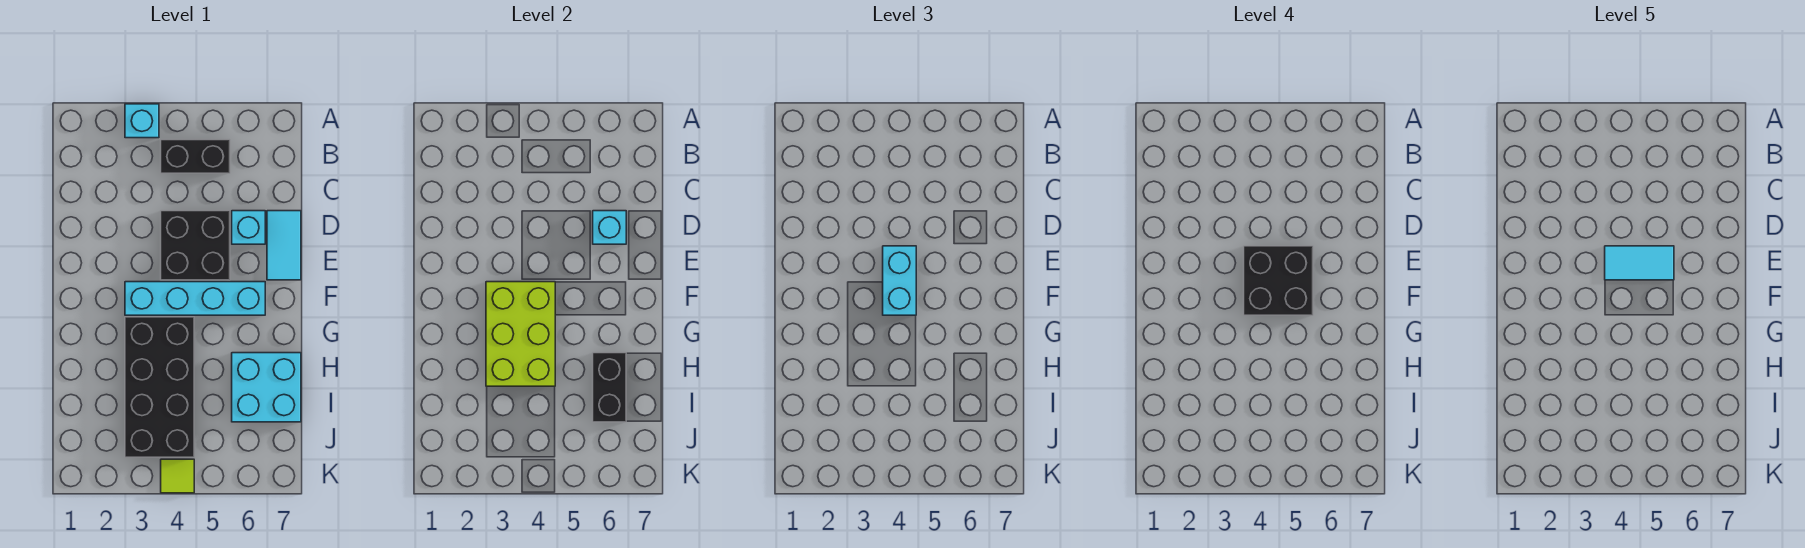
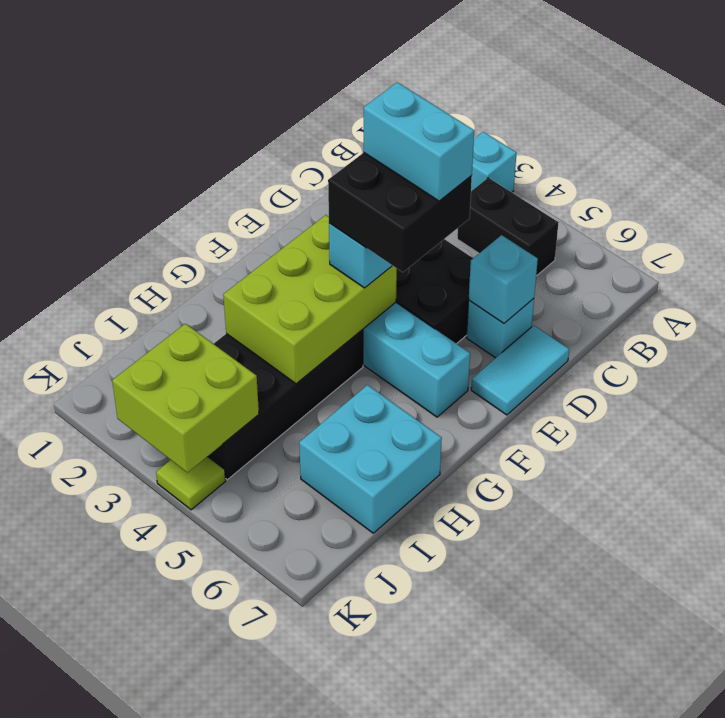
cyan 1x2 tile [1605,246,1674,280] -> cyan 1x2 brick [364,82,474,201]
black 1x2 brick [593,353,626,422] -> none
none -> lime 2x2 brick [112,324,259,473]

